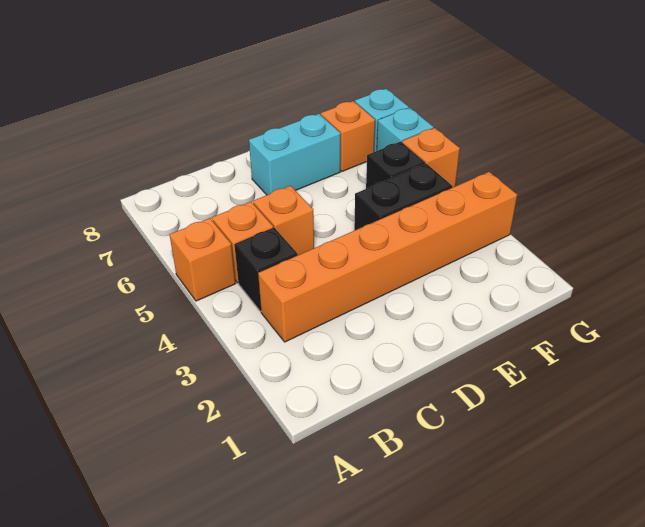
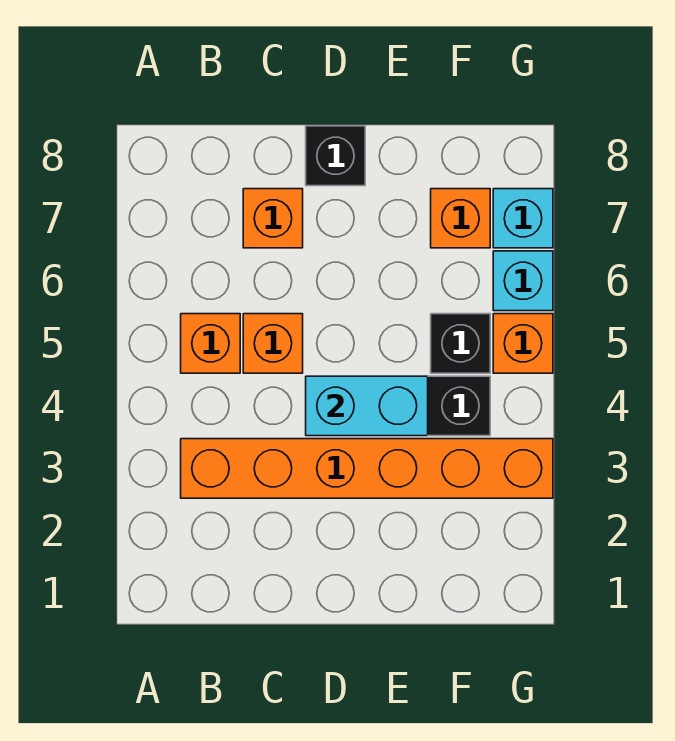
orange 1x1 brick [170,218,236,301] -> orange 1x1 brick moved to [243,189,303,248]
black 1x1 brick [234,228,298,311] -> black 1x1 brick moved to [306,126,365,186]
cyan 1x2 brick [249,114,340,195] -> cyan 1x2 brick moved to [306,376,428,436]

